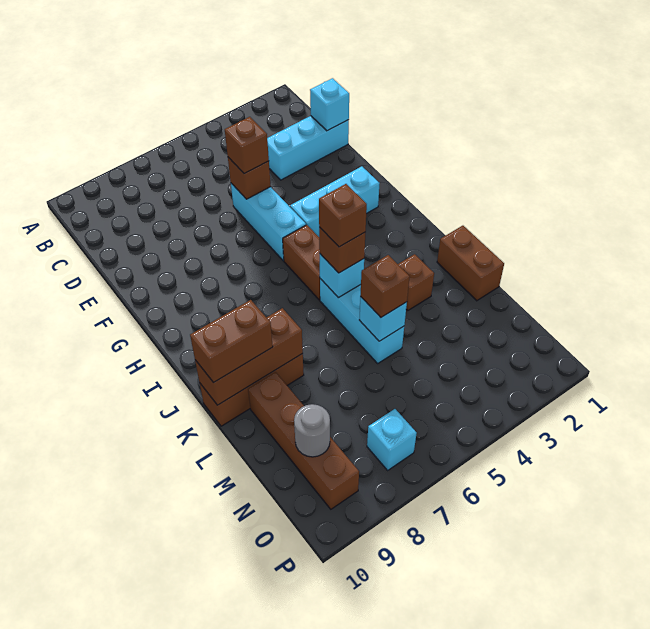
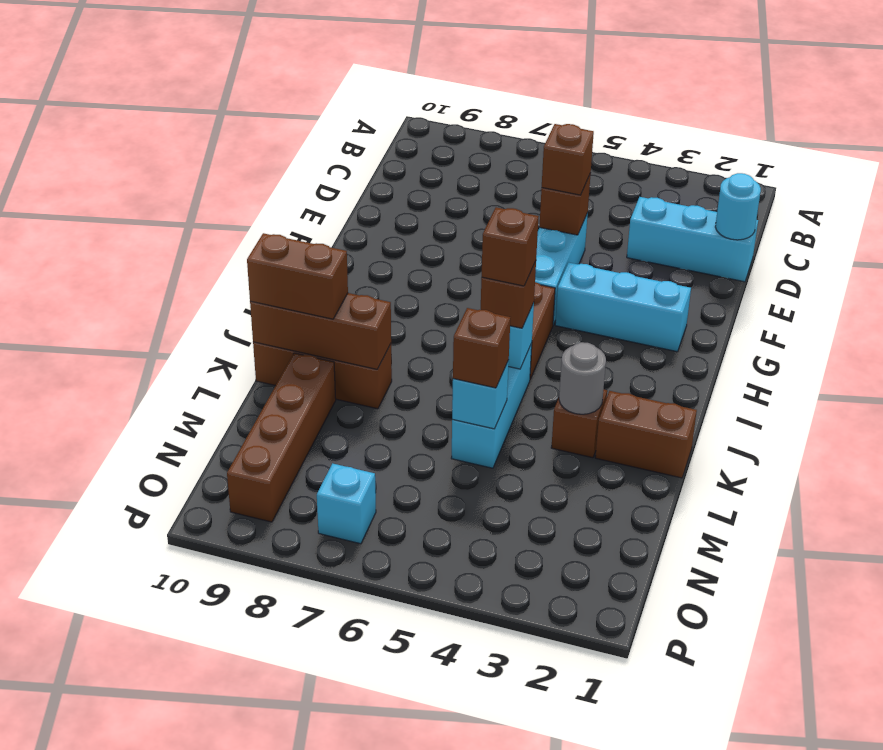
cyan 1x1 brick [310,78,349,131] -> cyan 1x1 round brick [715,173,761,240]
brown 1x2 brick [437,226,504,301] -> brown 1x2 brick turned to [595,391,697,478]
grey 1x1 round brick [294,404,330,457] -> grey 1x1 round brick moved to [559,342,606,414]

